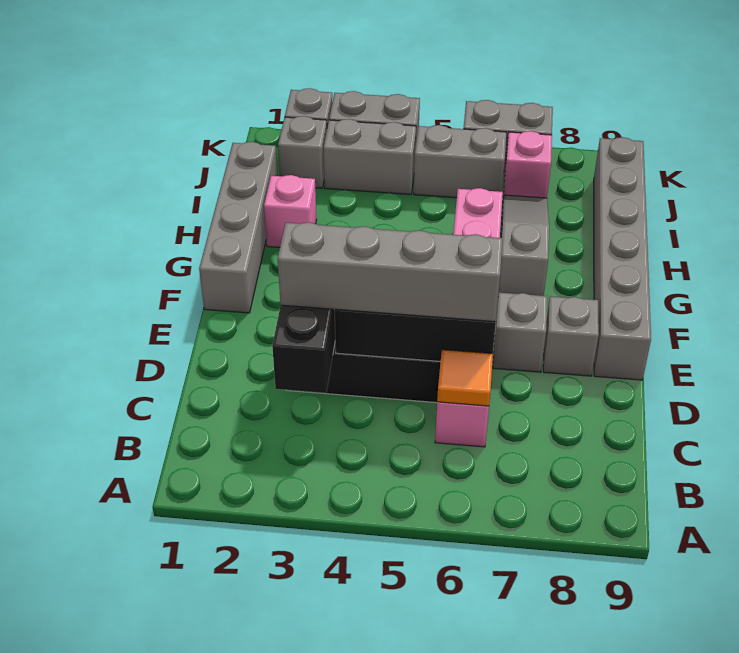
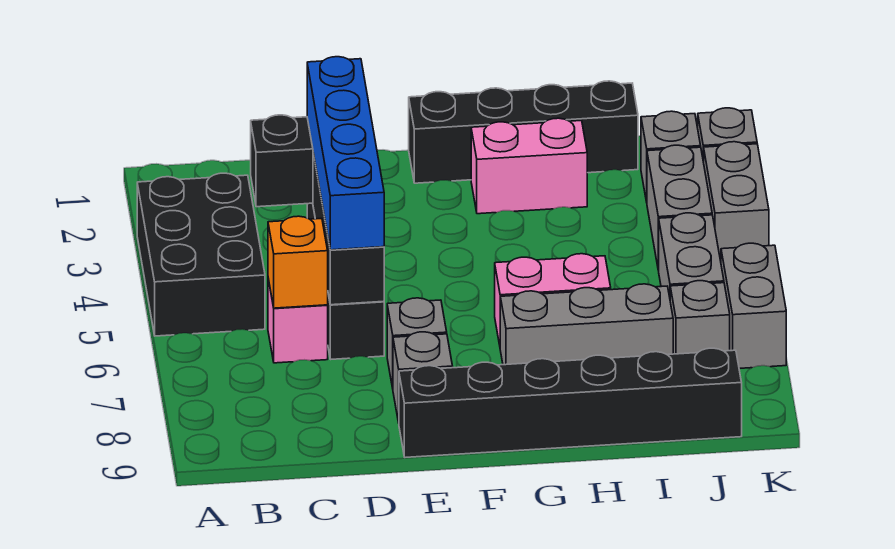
none -> black 2x3 brick [137,173,265,336]
orange 1x1 tile [437,350,493,406] -> orange 1x1 brick [268,216,328,308]
grey 1x4 brick [278,222,502,322] -> blue 1x4 brick [307,57,384,250]
grey 1x6 brick [594,137,651,380] -> black 1x6 brick [399,348,742,457]
grey 1x4 brick [199,142,277,313] -> black 1x4 brick [409,81,638,183]
grey 1x3 slope [498,195,549,296] -> grey 1x3 brick [500,284,673,365]
pink 1x1 brick [264,175,316,247] -> pink 1x2 brick [471,118,587,214]
pink 1x1 brick [503,131,552,198] -> grey 1x1 brick [670,281,730,354]

